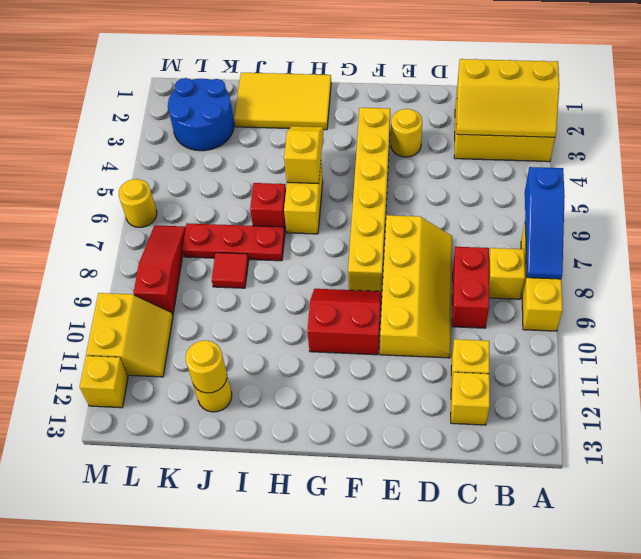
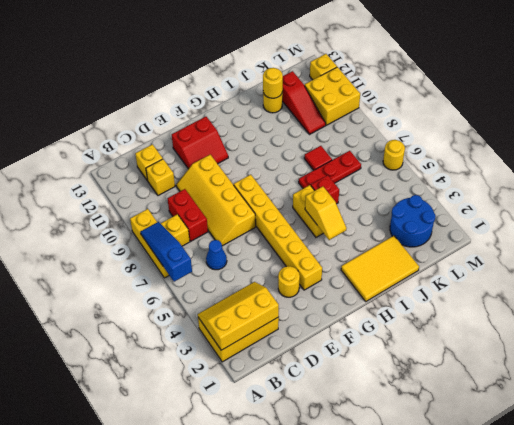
none -> blue 1x1 cone [206,240,227,270]
red 2x2 slope [307,289,382,355] -> red 2x2 slope moved to [172,117,228,169]
red 1x3 slope [134,225,186,315] -> red 1x3 slope moved to [282,71,326,135]
yellow 2x2 slope [86,293,173,377] -> yellow 2x2 brick [305,67,360,125]

